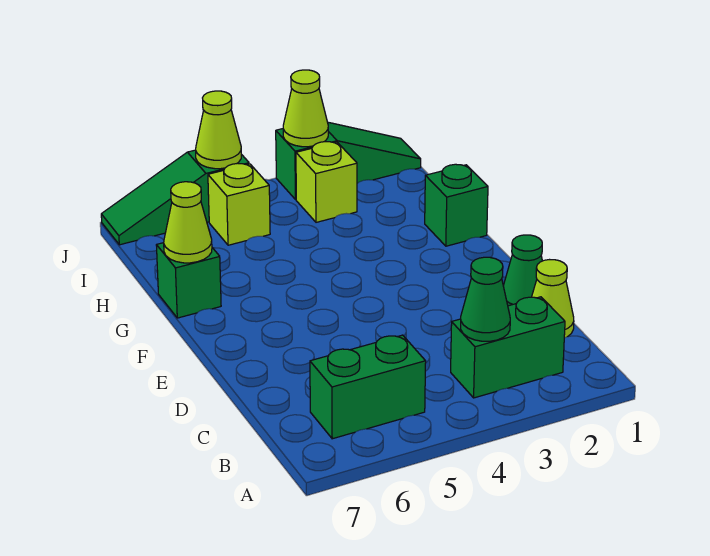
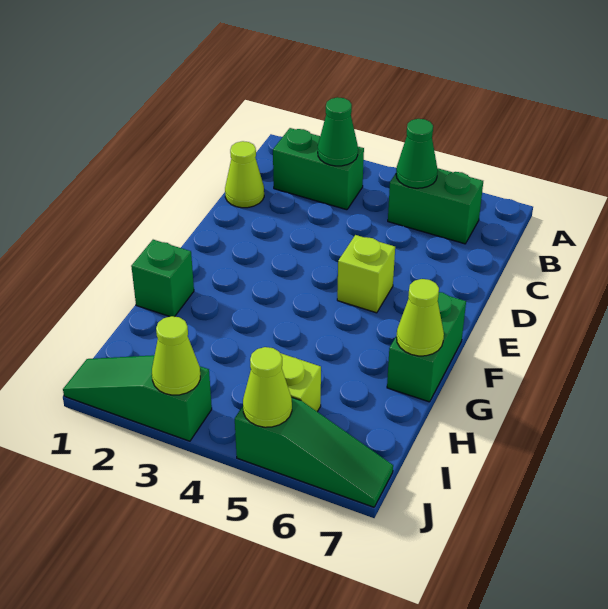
green 1x1 cone [503,235,542,306] -> green 1x1 cone moved to [396,119,438,188]
green 1x1 brick [156,243,221,318] -> green 1x2 brick [387,292,466,402]
lime 1x1 brick [296,142,357,222] -> lime 1x1 brick moved to [337,235,395,313]

